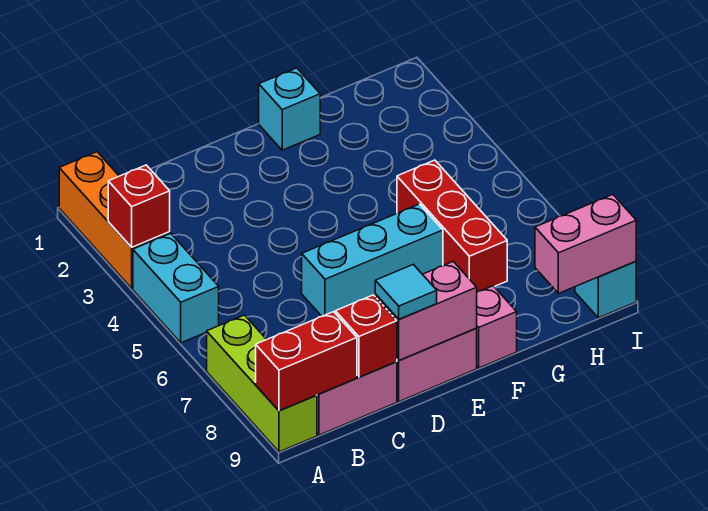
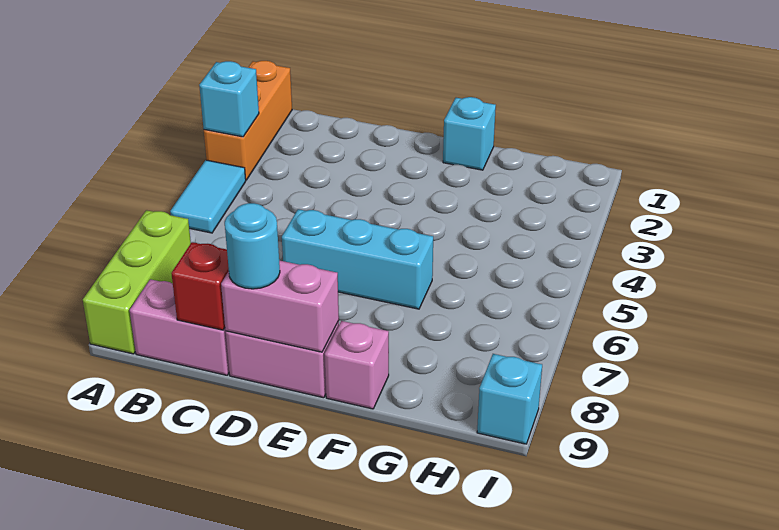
red 1x1 brick [108,165,170,247] -> cyan 1x1 brick [199,61,259,137]
cyan 1x2 brick [133,233,219,343] -> cyan 1x2 tile [170,160,246,233]
red 1x2 brick [256,312,357,411] -> none
cyan 1x1 tile [375,265,437,319] -> cyan 1x1 round brick [225,203,280,289]
red 1x3 brick [397,160,507,292] -> none
pink 1x2 brick [535,195,636,294] -> none

